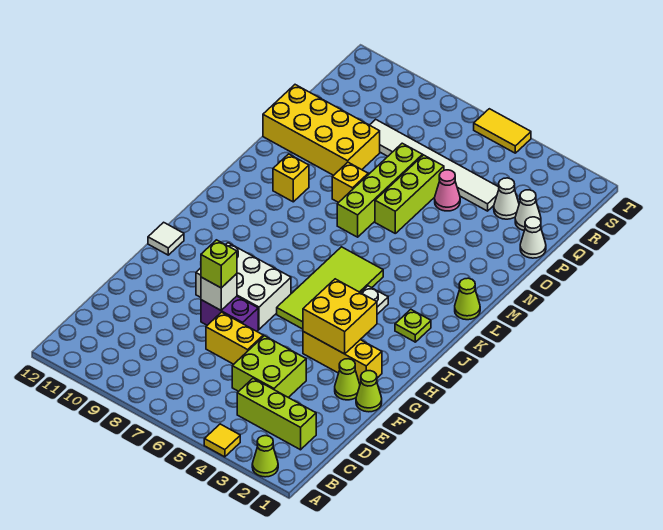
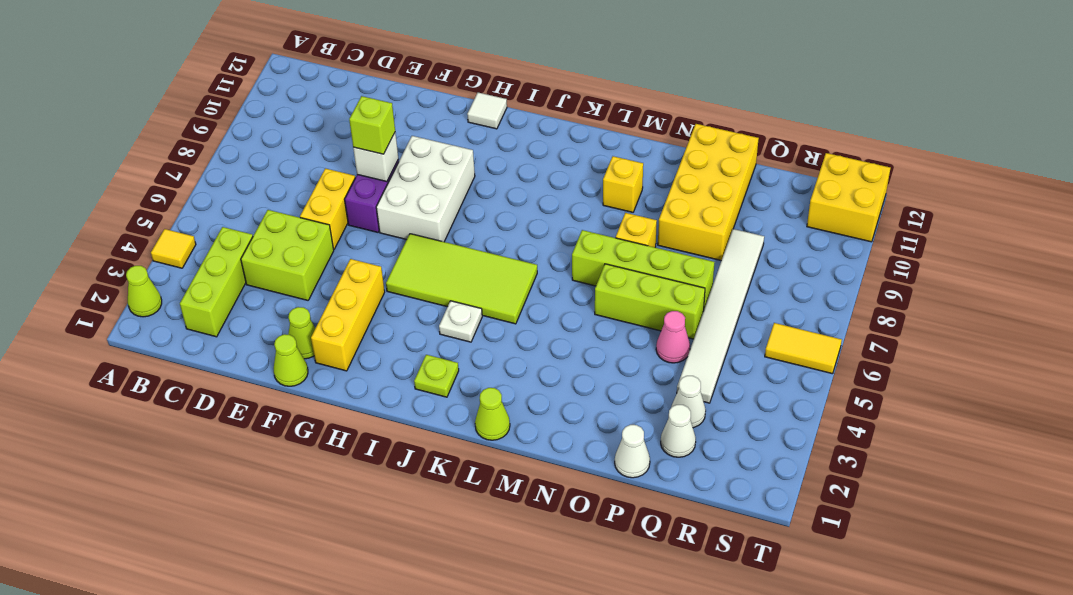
yellow 2x2 brick [303,279,377,354] -> yellow 2x2 brick moved to [807,153,890,242]
yellow 1x2 tile [474,109,531,153] -> yellow 1x2 tile turned to [765,323,842,374]

